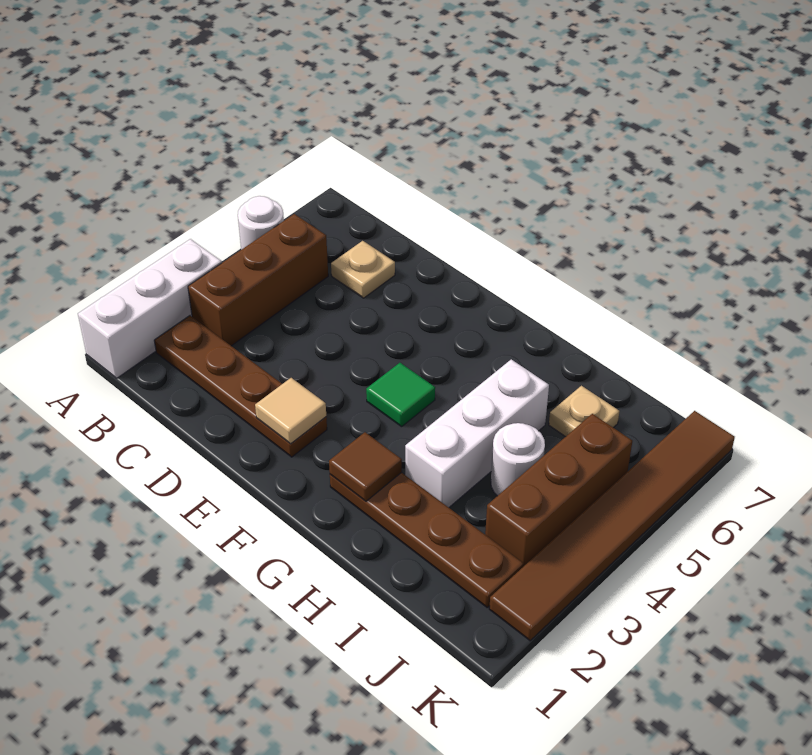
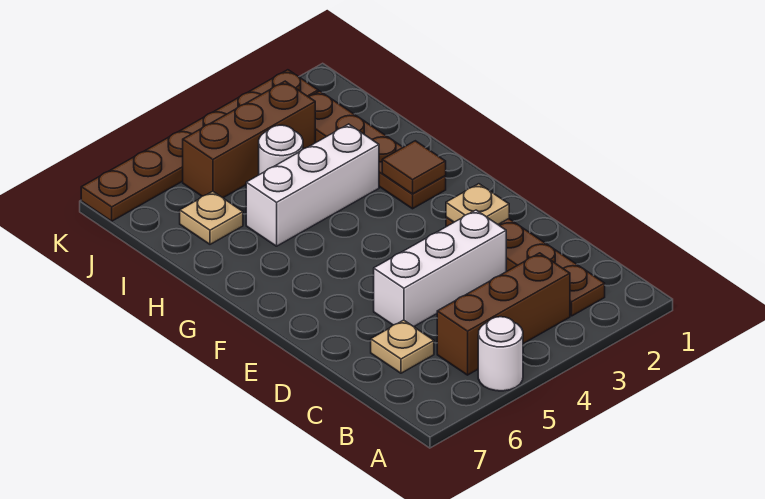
white 1x3 brick [78,239,222,378] -> white 1x3 brick moved to [374,210,506,327]
tan 1x1 tile [255,378,326,444] -> tan 1x1 plate [446,184,509,224]
green 1x1 tile [366,363,435,427] -> none
brown 1x6 tile [489,411,735,641] -> brown 1x6 plate [81,70,318,221]

